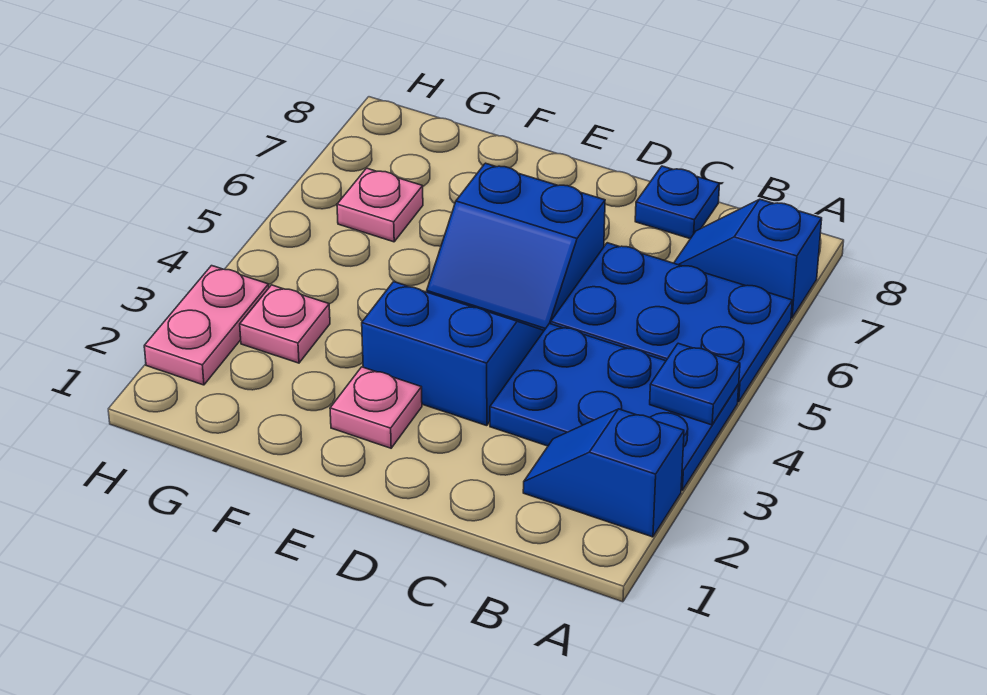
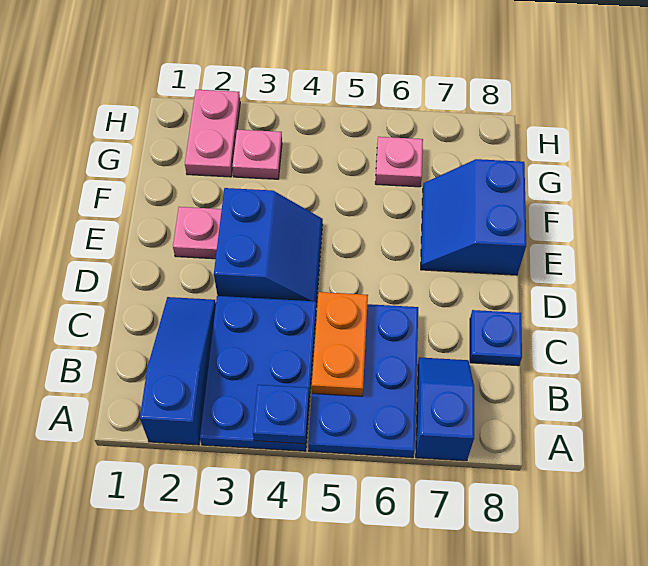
blue 1x2 slope [523,409,684,537] -> blue 1x3 slope [140,297,216,445]
none -> orange 1x2 plate [312,292,368,396]
blue 2x2 slope [427,163,605,330] -> blue 2x2 slope moved to [421,159,526,275]
pink 1x2 plate [144,266,269,385] -> pink 1x2 plate turned to [185,90,240,177]

